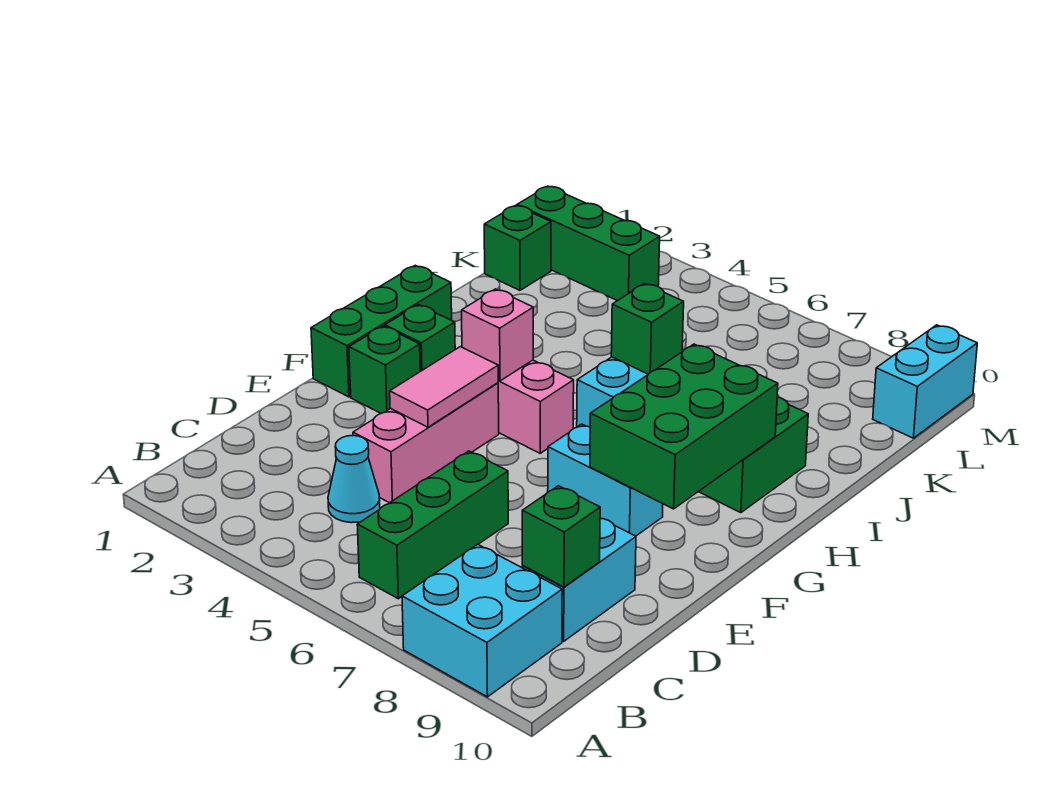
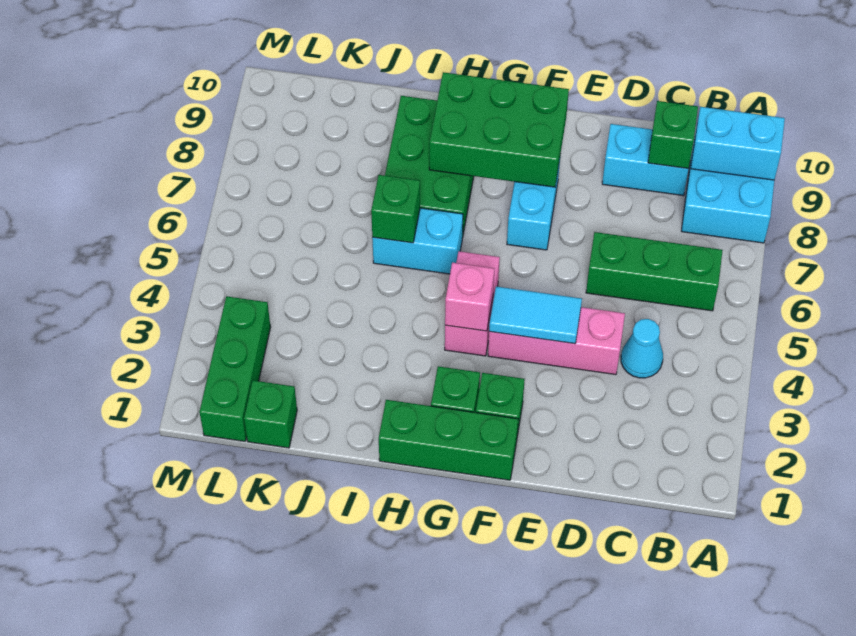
pink 1x2 tile [390,347,498,427] -> cyan 1x2 tile [489,286,582,344]
cyan 1x2 brick [873,325,977,438] -> cyan 1x2 brick moved to [691,107,785,180]

